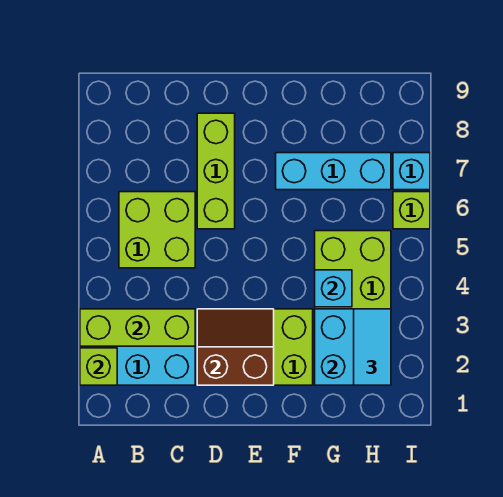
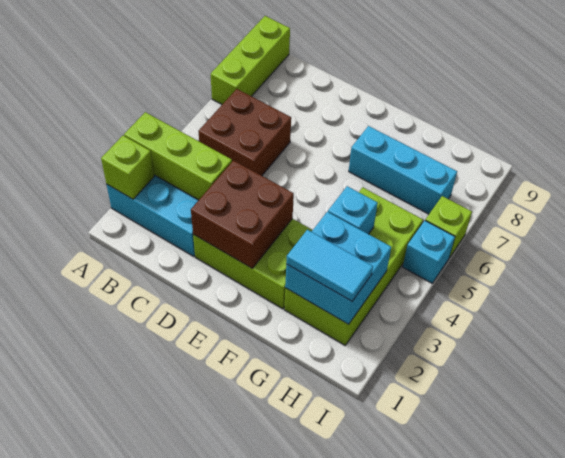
lime 2x2 brick [119,192,195,268] -> brown 2x2 brick [198,89,291,176]
brown 2x2 slope [197,309,274,385] -> brown 2x2 brick [191,161,294,268]
lime 1x3 brick [197,113,235,229] -> lime 1x3 brick moved to [211,16,290,104]
cyan 1x2 tile [354,309,391,385] -> cyan 1x2 tile turned to [286,230,373,301]
cyan 1x1 brick [393,153,430,190] -> cyan 1x1 brick moved to [403,221,455,283]

